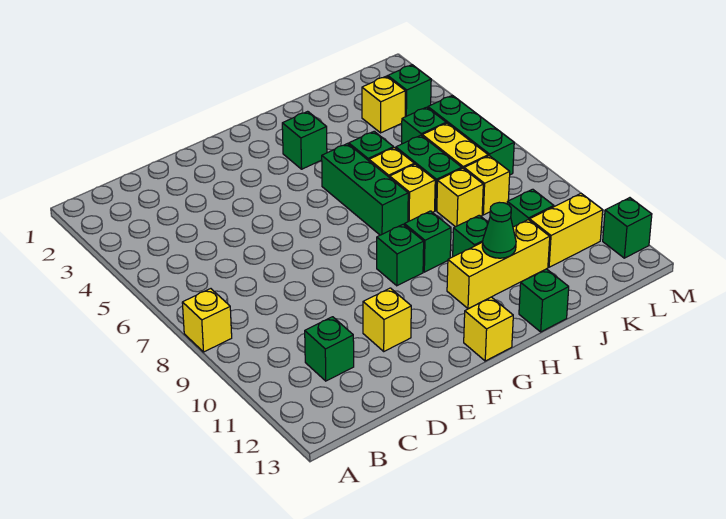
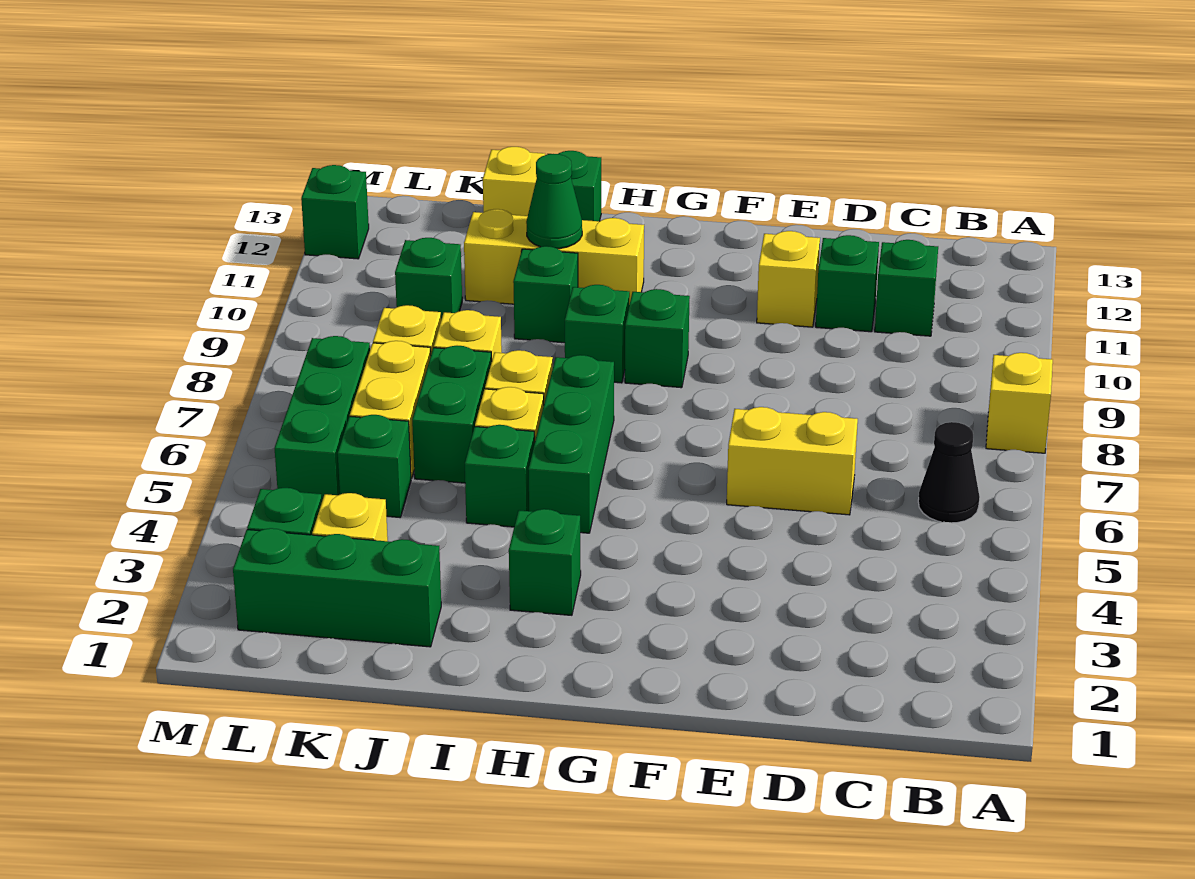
none -> black 1x1 cone [918,422,980,523]
none -> green 1x1 brick [816,235,879,332]
yellow 1x1 brick [464,297,513,361] -> yellow 1x1 brick moved to [483,147,545,216]
none -> green 1x3 brick [233,528,441,647]
yellow 1x2 brick [530,194,603,267] -> yellow 1x2 brick moved to [727,407,858,515]

